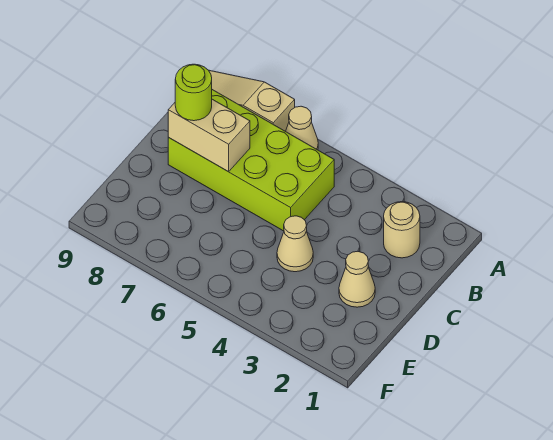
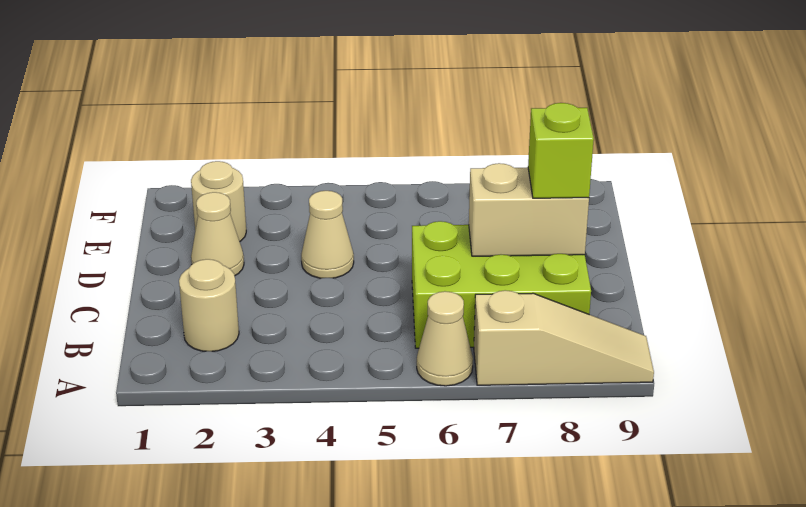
lime 2x4 brick [168,90,334,231] -> lime 2x3 brick [412,221,591,348]
lime 1x1 round brick [175,64,212,121] -> lime 1x1 brick [528,103,594,198]
none -> tan 1x1 round brick [191,161,246,241]

